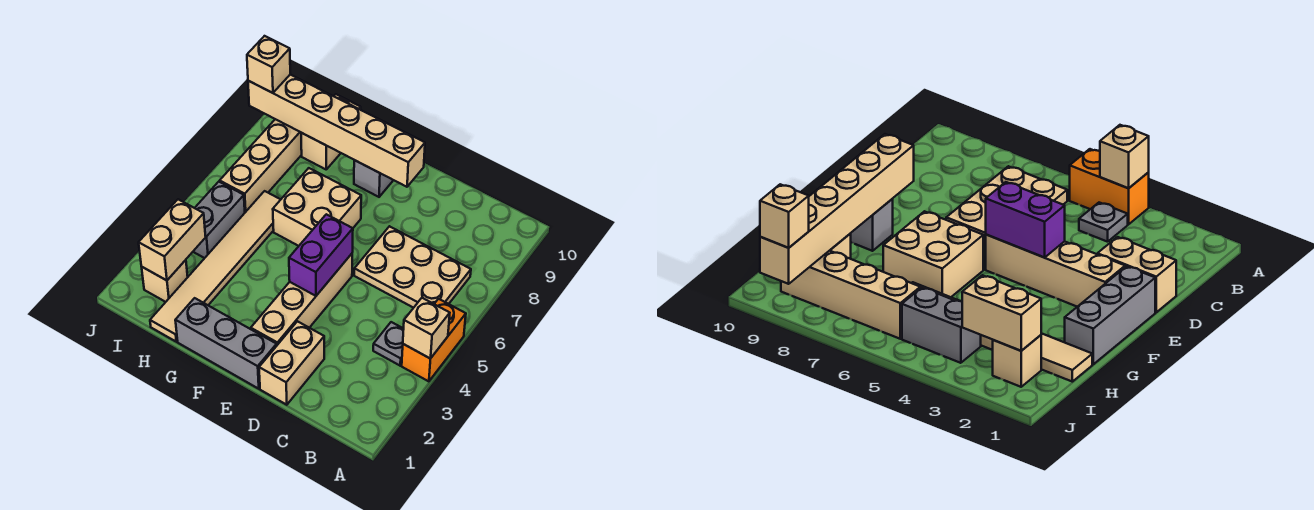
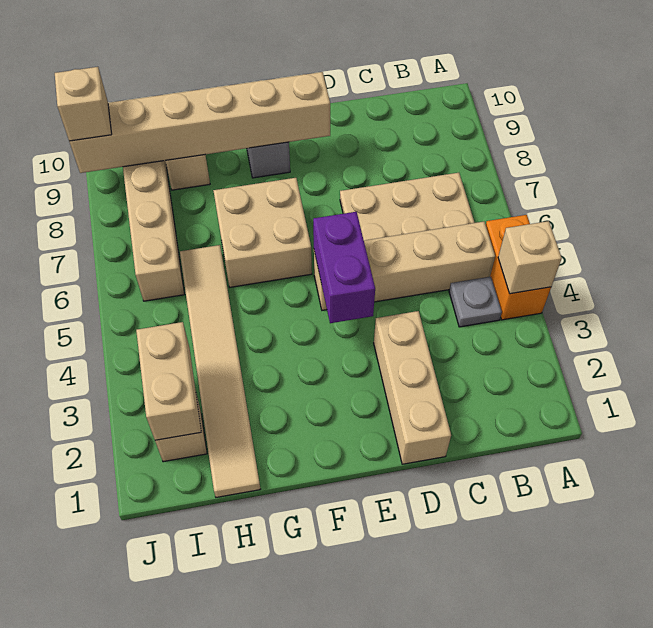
tan 1x2 brick [259,321,324,405] -> tan 1x3 brick [374,311,451,464]
grey 1x3 brick [175,298,277,389] -> none
tan 1x4 brick [251,254,352,345] -> tan 1x4 brick turned to [314,221,495,310]
grey 1x2 brick [193,182,245,258] -> none

